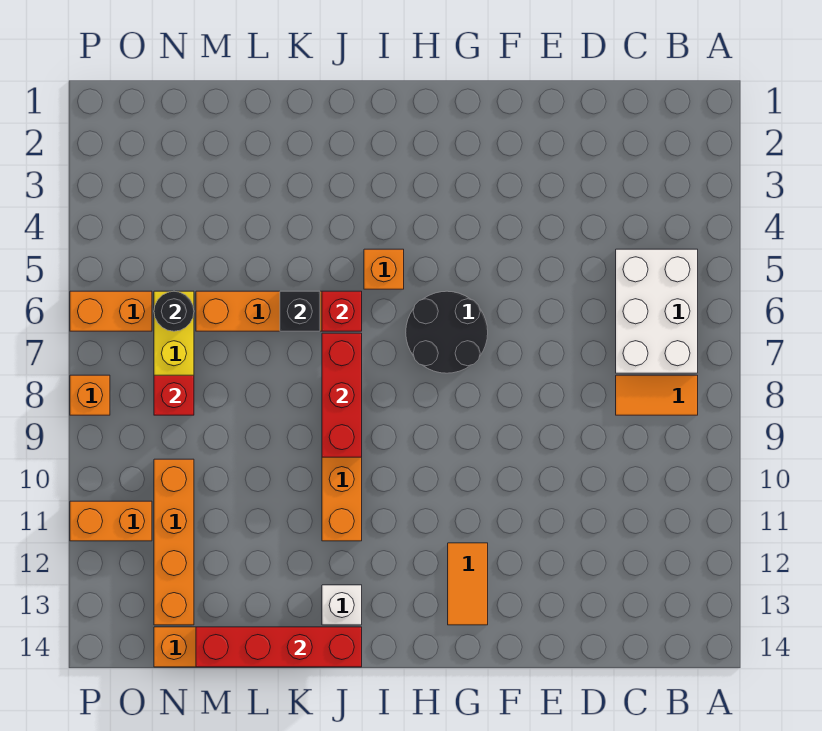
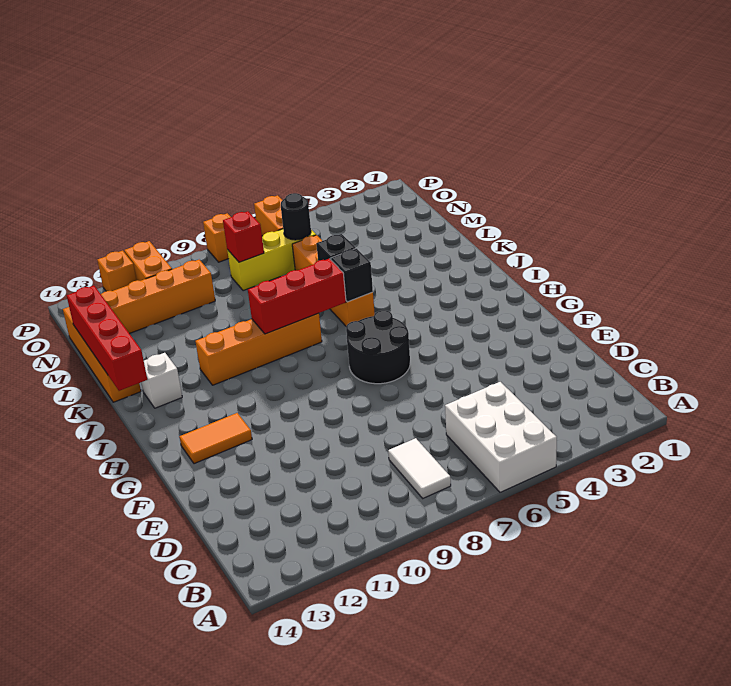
white 2x3 brick [616,249,698,373] -> white 2x3 brick turned to [445,382,557,492]
orange 1x2 tile [616,375,698,415] -> white 1x2 tile [388,438,451,498]
orange 1x1 brick [364,249,404,289] -> orange 1x1 brick moved to [97,251,137,291]
red 1x1 brick [322,291,362,331] -> black 1x1 brick [331,248,373,302]

